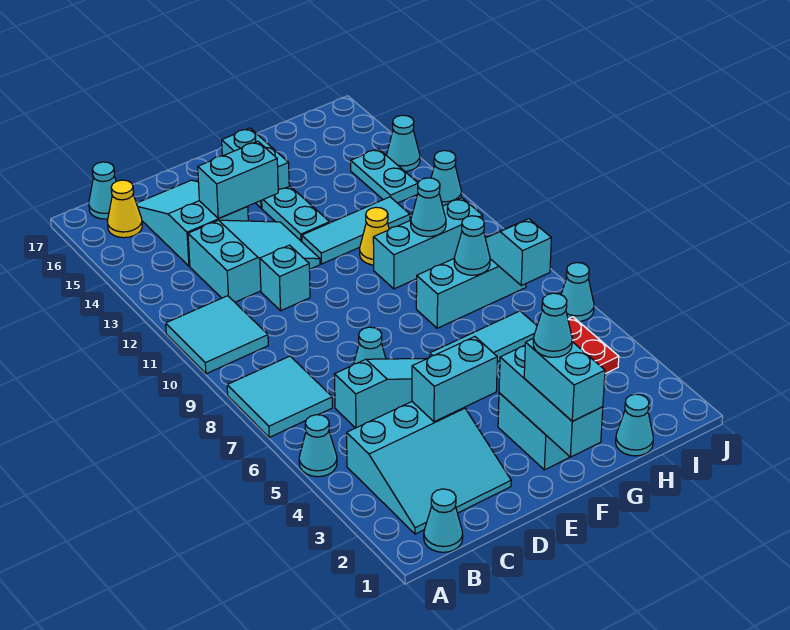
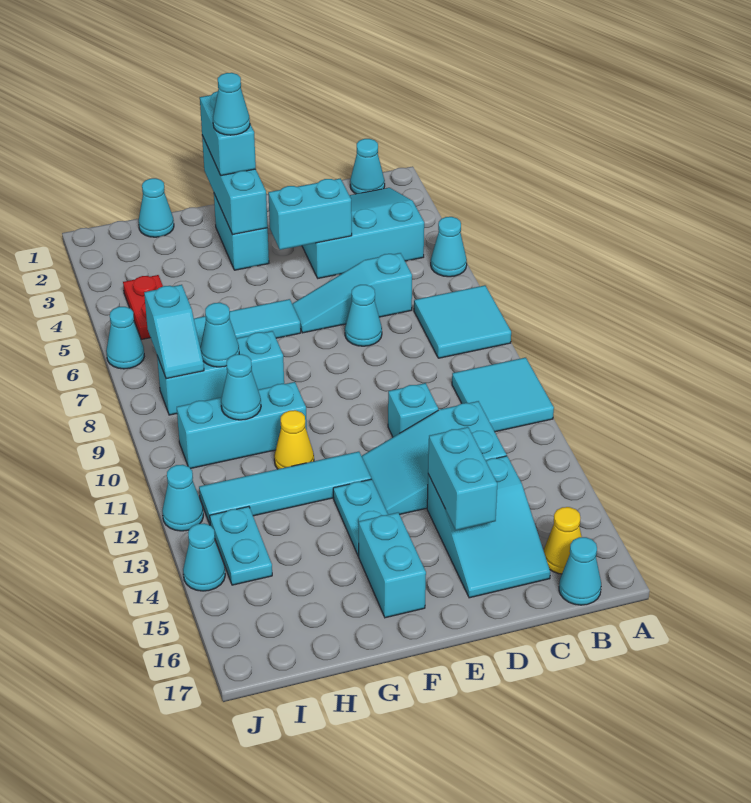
cyan 1x2 brick [198,141,278,219] -> cyan 1x2 brick turned to [428,427,497,530]
cyan 1x3 tile [302,197,410,264] -> cyan 1x4 tile [199,452,371,524]

